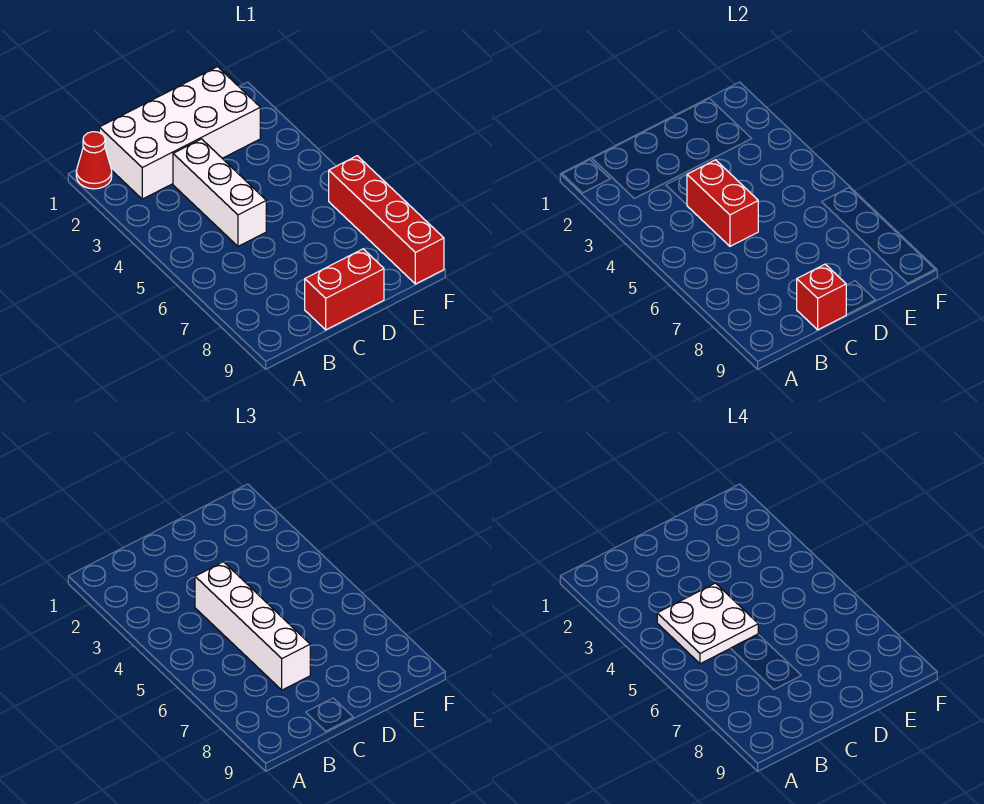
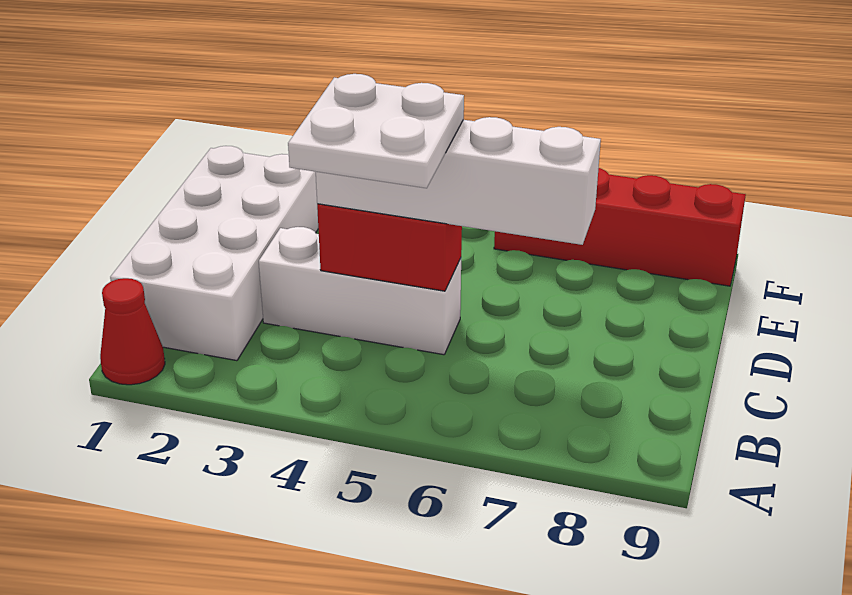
red 1x2 brick [305,249,384,330] -> none
red 1x1 brick [797,264,846,330] -> none

